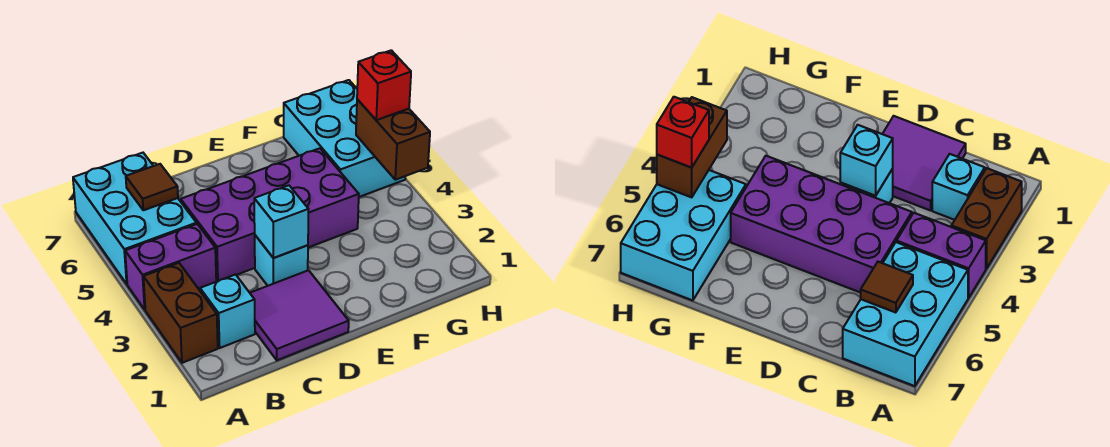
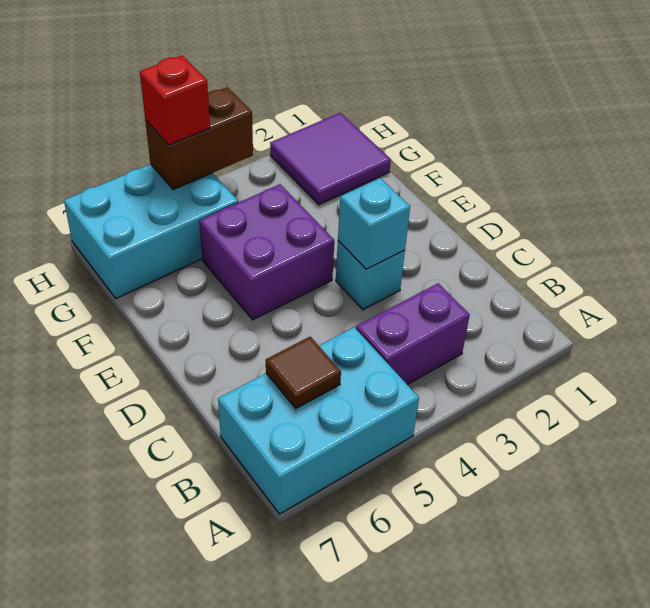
brown 1x2 brick [143,263,218,363] -> none
purple 1x2 brick [125,224,216,309] -> purple 1x2 brick turned to [356,283,470,385]
cyan 1x1 brick [200,275,255,348] -> none
purple 2x2 tile [250,270,349,360] -> purple 2x2 tile moved to [270,113,391,205]
purple 2x4 brick [181,148,359,281] -> purple 2x2 brick [199,184,334,320]

